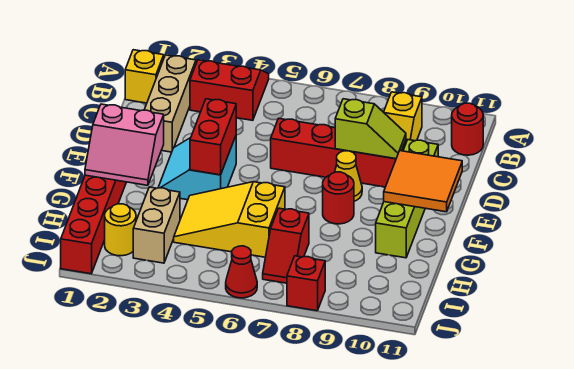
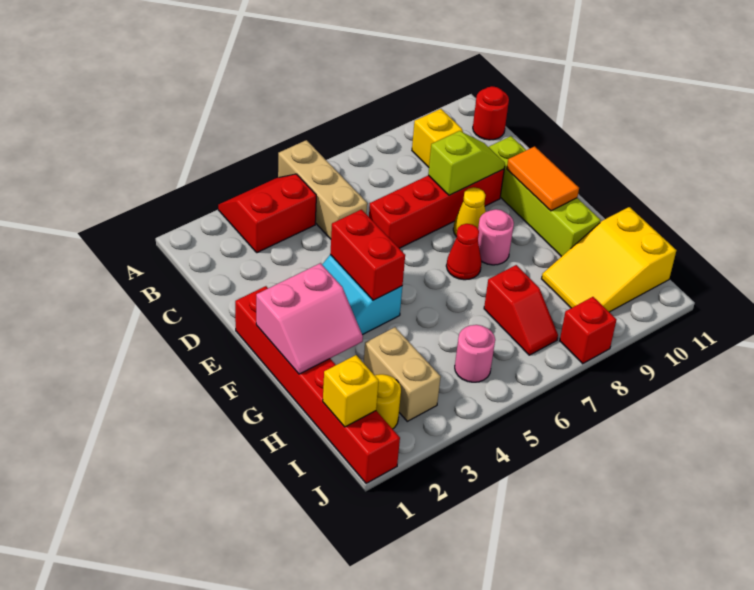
yellow 1x1 brick [125,50,164,103] -> yellow 1x1 brick moved to [323,355,379,427]
tan 1x3 brick [144,55,196,152] -> tan 1x3 brick moved to [278,140,367,239]
orange 2x2 tile [384,151,462,212] -> orange 1x2 tile [507,146,579,211]
red 1x1 round brick [323,172,354,224] -> pink 1x1 round brick [478,209,514,265]
yellow 2x3 slope [174,182,285,257] -> yellow 2x3 slope moved to [542,207,676,312]
none -> pink 1x1 round brick [455,325,495,382]
red 1x1 cone [226,246,257,298] -> red 1x1 cone moved to [446,224,482,280]

